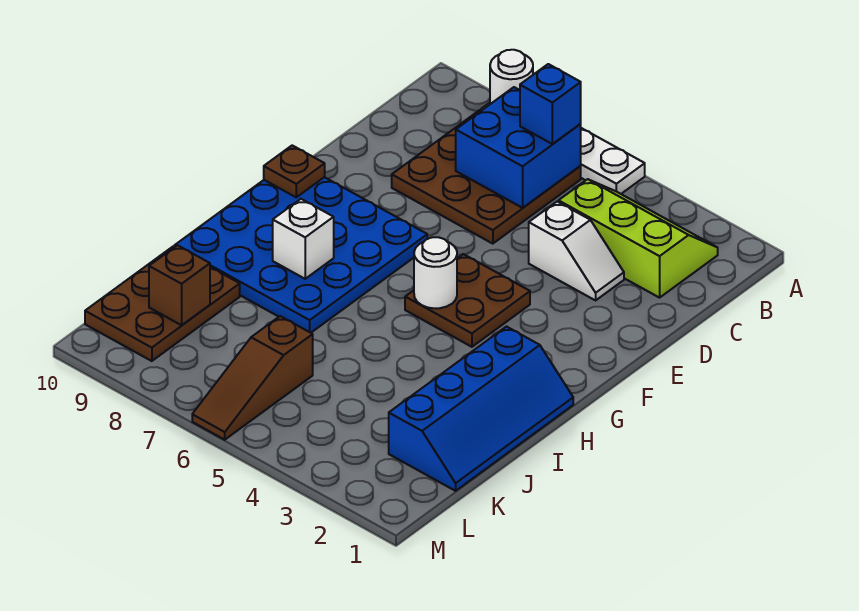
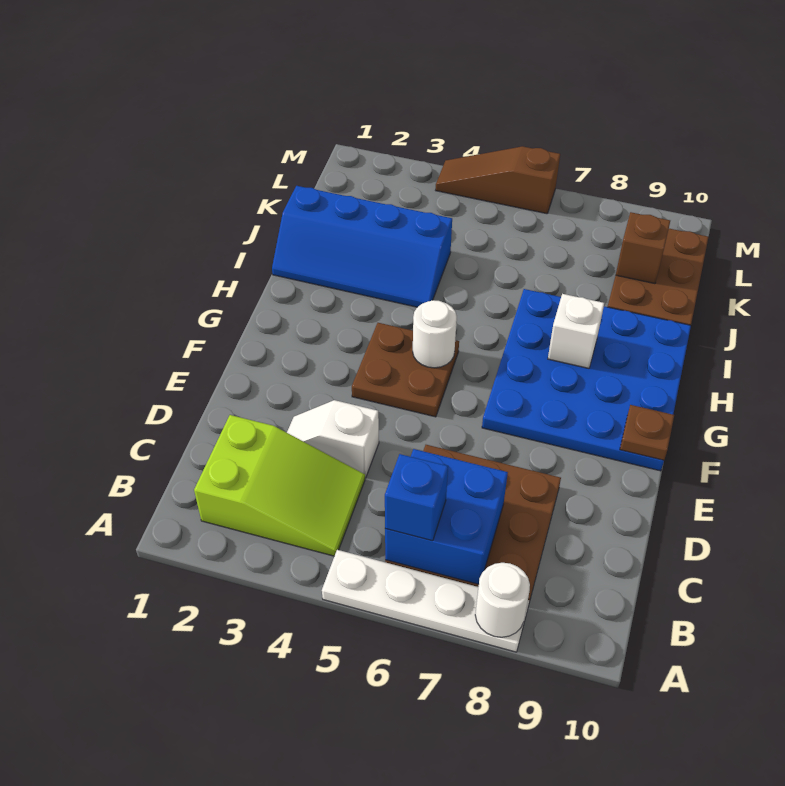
lime 2x3 slope [559,179,718,298] -> lime 2x3 slope turned to [194,415,365,556]
blue 2x4 slope [389,327,573,491] -> blue 2x4 slope turned to [272,186,452,307]
brown 1x3 slope [192,316,313,440] -> brown 1x3 slope turned to [436,146,560,214]

